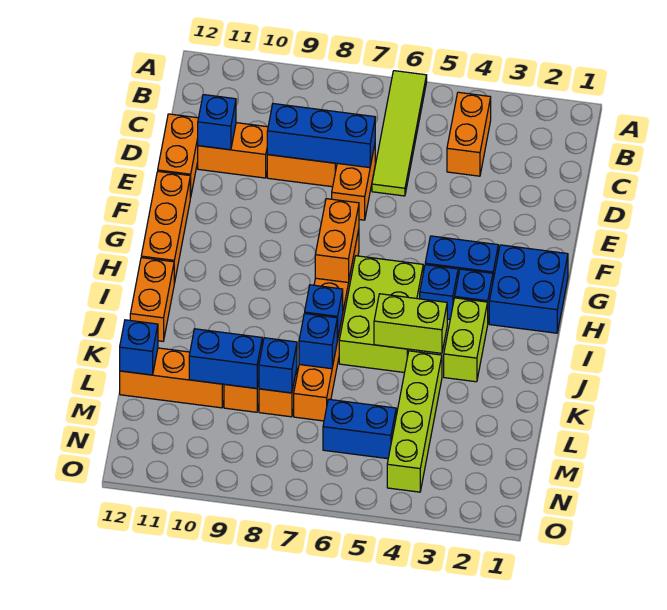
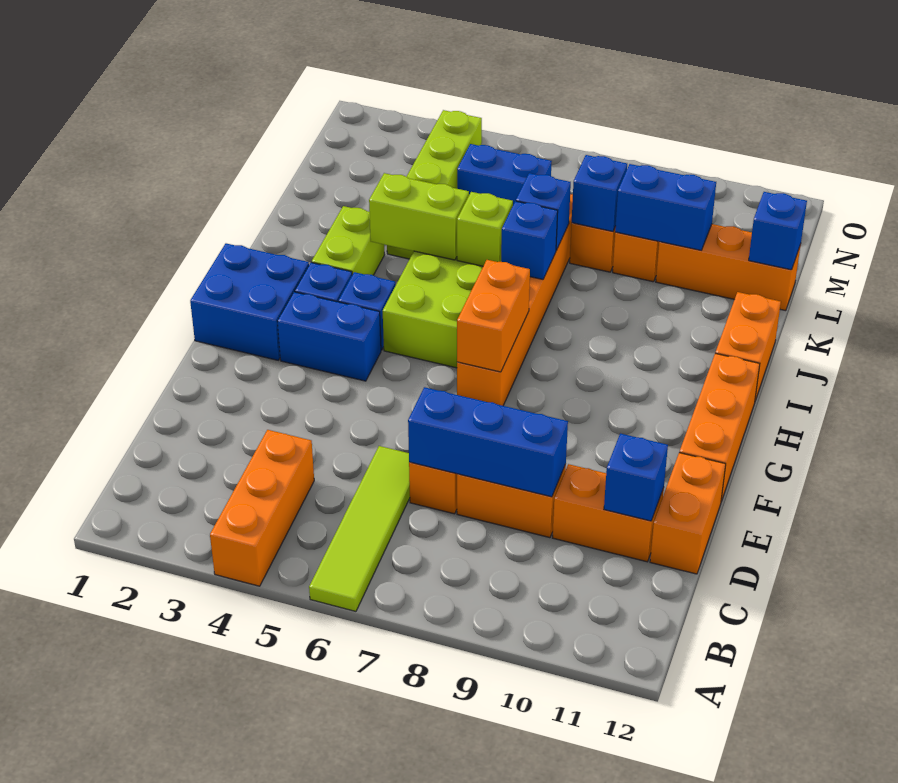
orange 1x2 brick [447,92,491,176] -> orange 1x3 brick [210,430,314,586]
none -> lime 1x1 brick [457,192,513,266]

